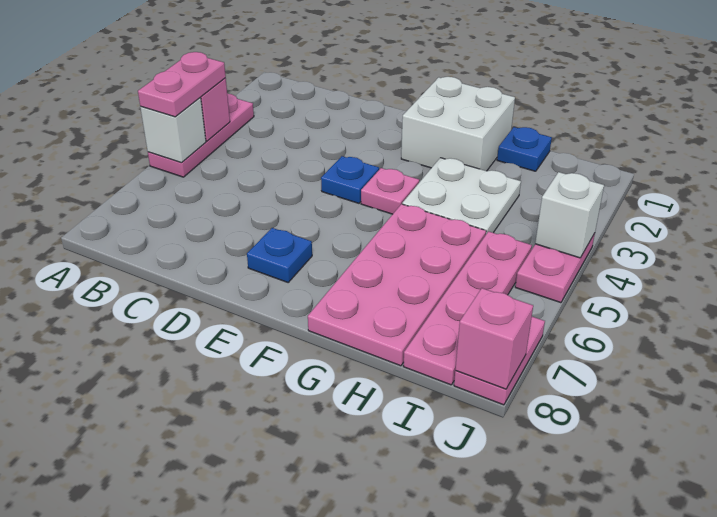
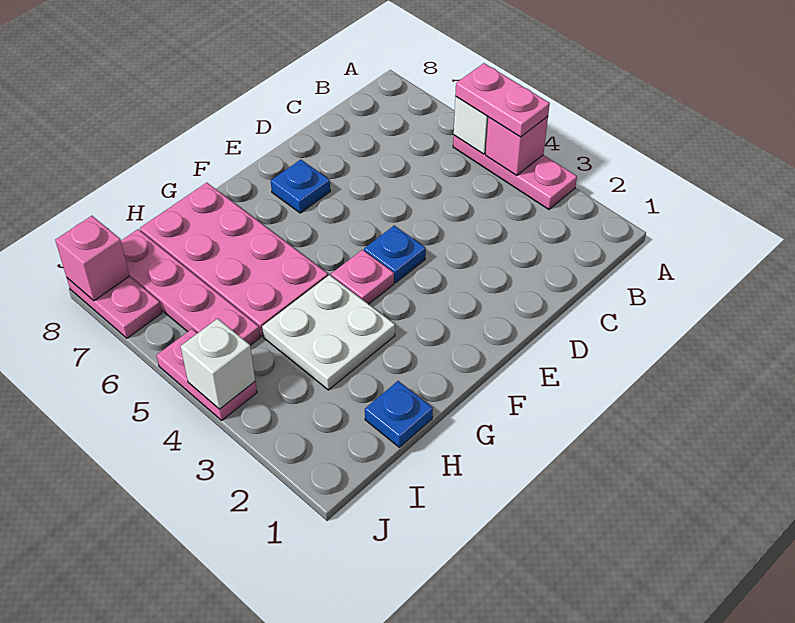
white 2x2 brick [401,77,515,171] -> none

